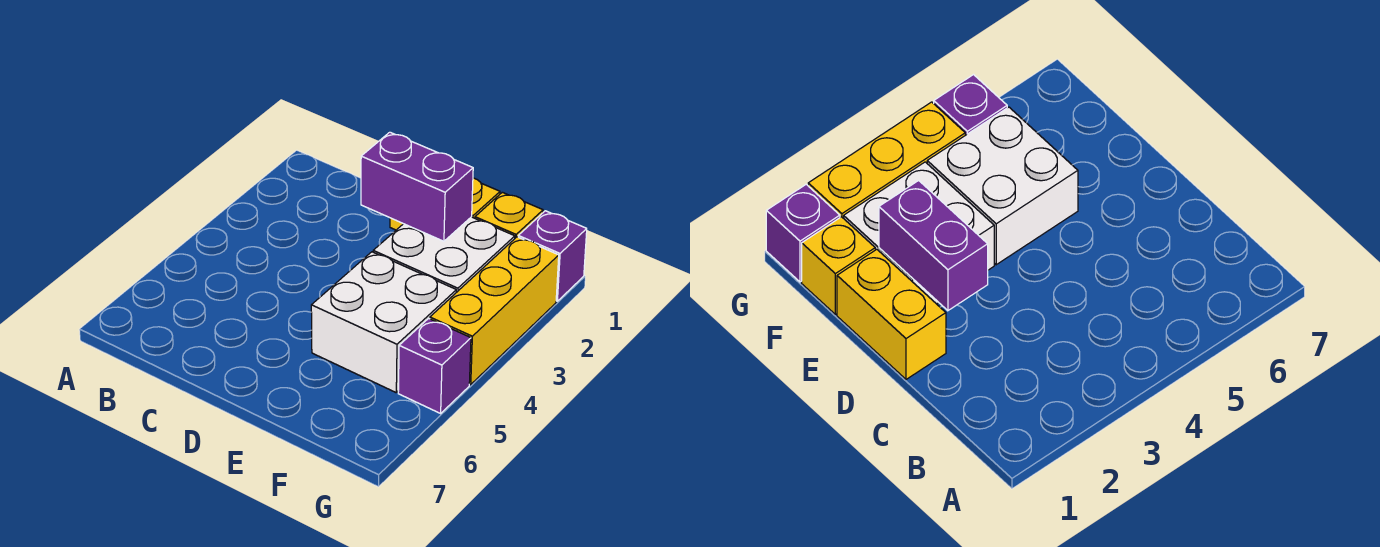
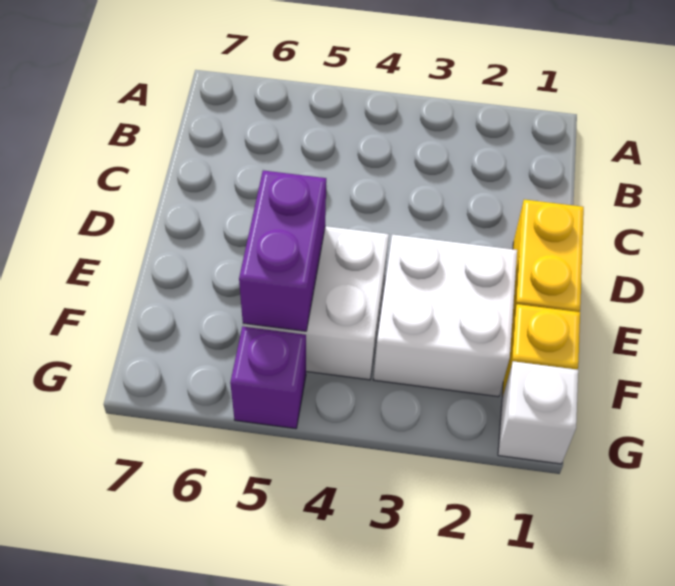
purple 1x2 brick [361,132,473,241] -> purple 1x2 brick moved to [239,171,326,331]
purple 1x1 brick [518,211,587,301] -> white 1x1 brick [498,361,578,464]
yellow 1x3 brick [430,237,559,384] -> none

